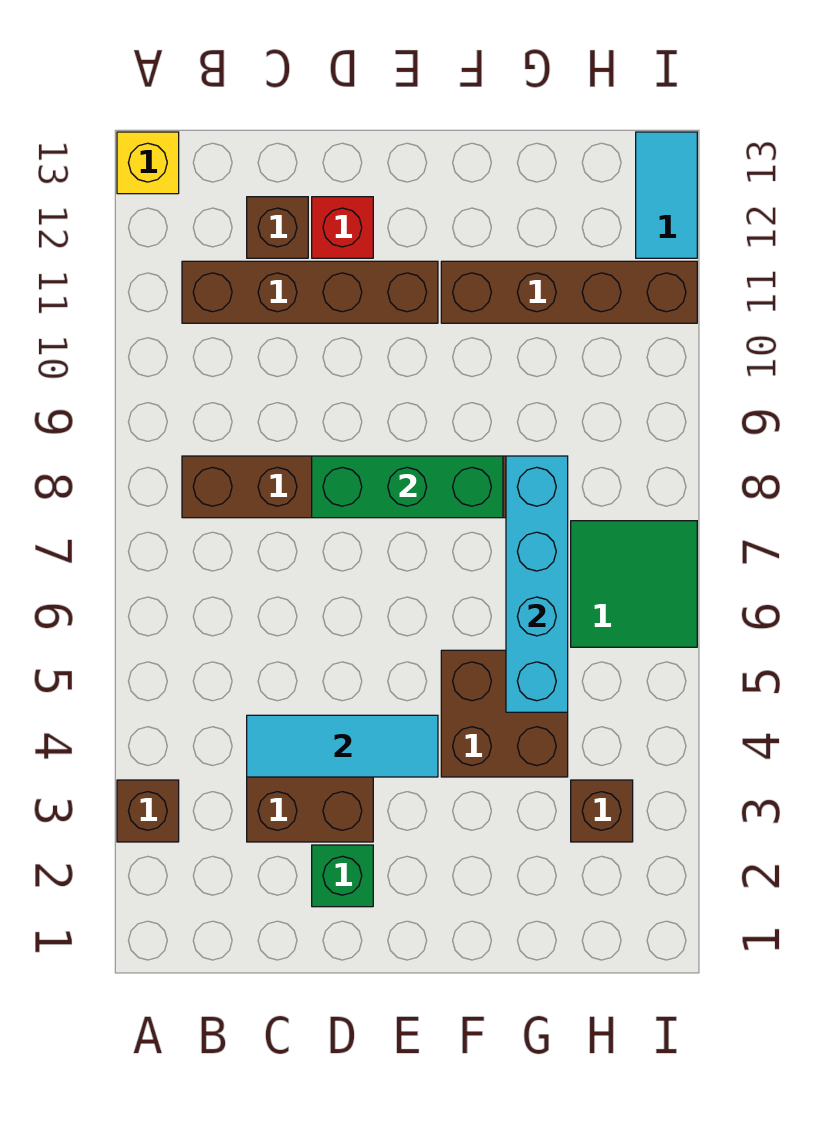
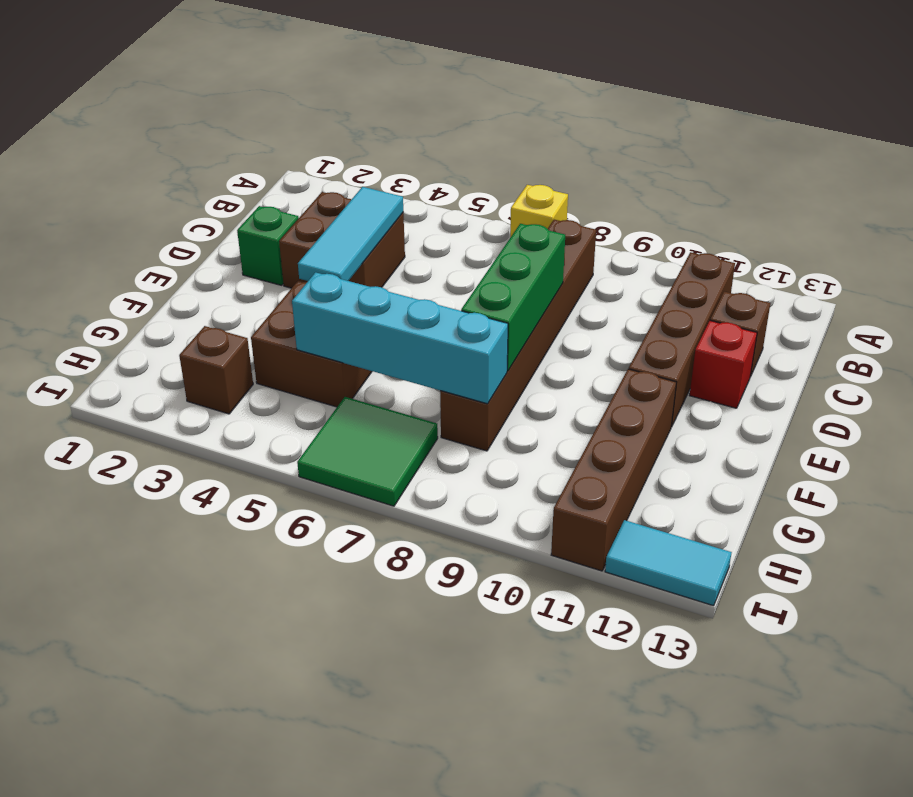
brown 1x1 brick [117,780,179,842] -> none
yellow 1x1 brick [117,132,179,194] -> yellow 1x1 brick moved to [510,185,568,237]

